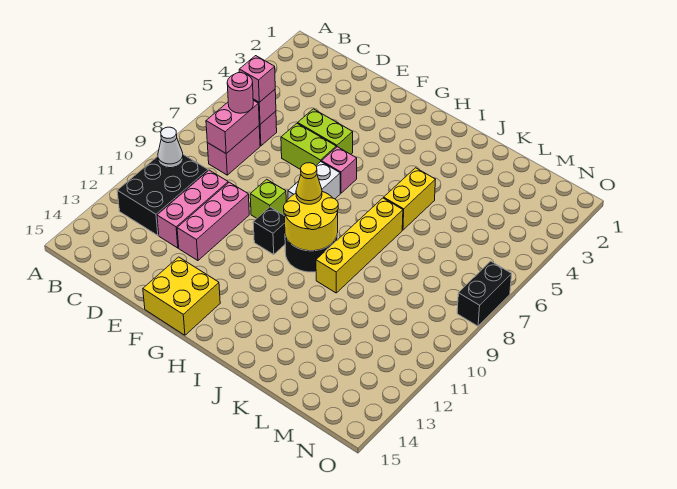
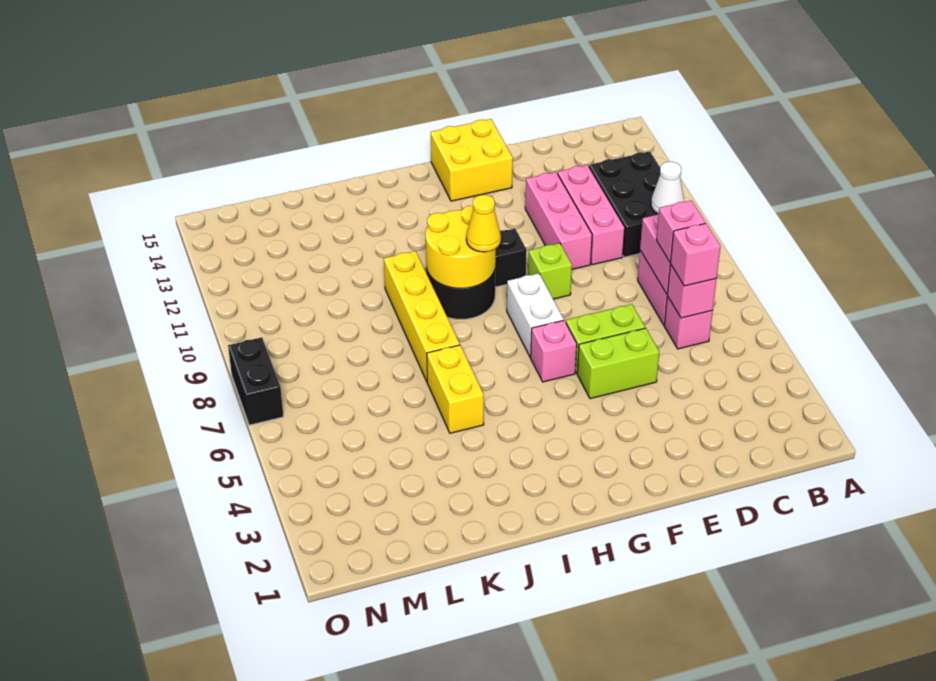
pink 1x1 round brick [227,73,253,113] -> pink 1x1 brick [656,200,706,262]

